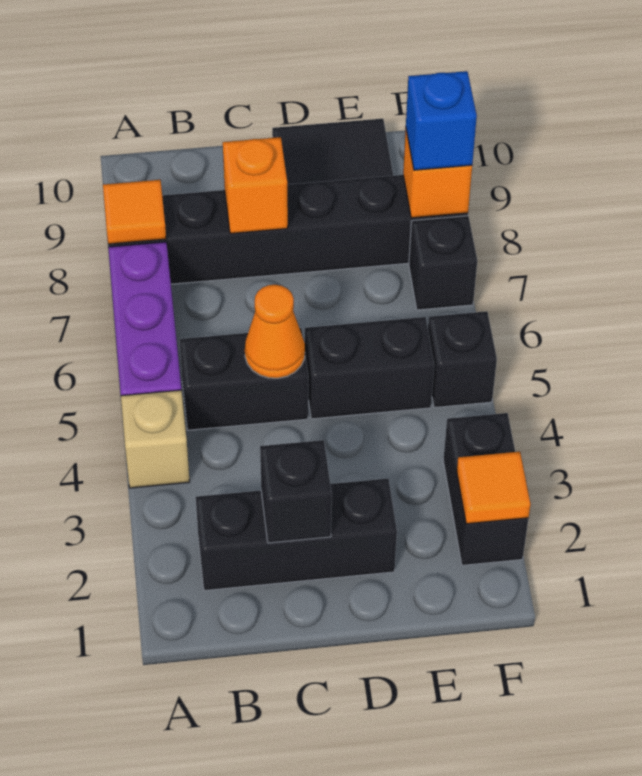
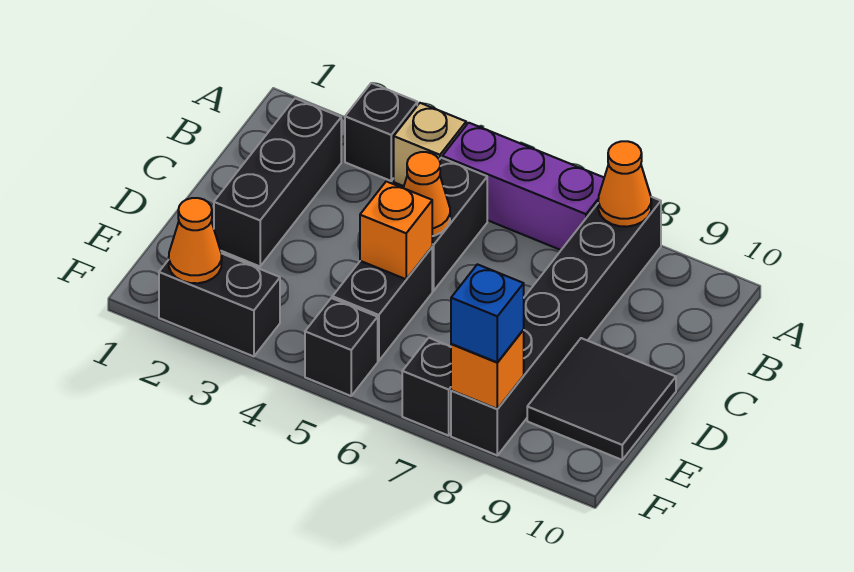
orange 1x1 tile [103,180,166,244] -> orange 1x1 cone [598,141,651,227]
black 1x1 brick [260,440,332,543] -> black 1x1 brick moved to [345,83,417,181]
orange 1x1 brick [223,137,288,234] -> orange 1x1 brick moved to [360,181,432,279]
orange 1x1 tile [457,452,531,524] -> orange 1x1 cone [169,198,222,283]

